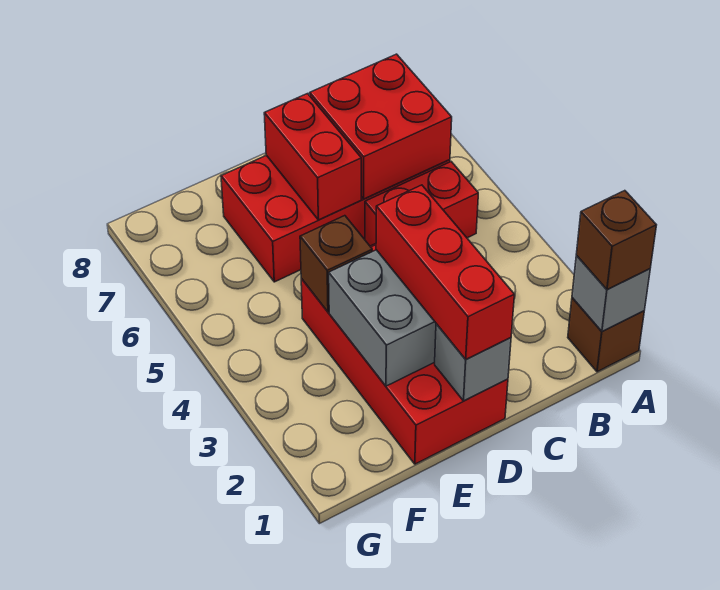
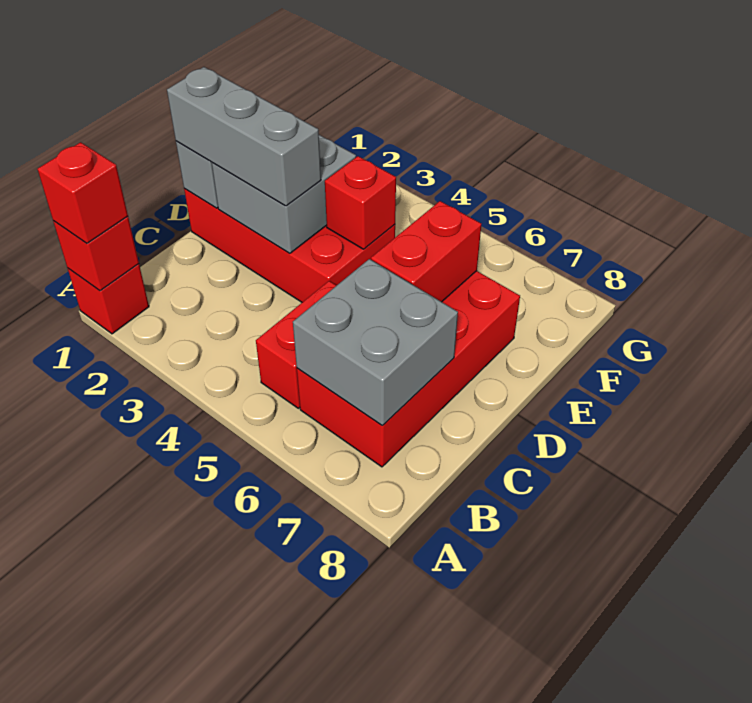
brown 1x1 brick [568,298,644,372] -> red 1x1 brick [68,264,149,334]
grey 1x1 brick [572,256,650,332] -> red 1x1 brick [53,216,139,291]
brown 1x1 brick [576,191,656,290] -> red 1x1 brick [38,142,128,243]
red 2x2 brick [310,54,452,199] -> grey 2x2 brick [293,259,458,425]
red 1x3 brick [376,185,514,359] -> grey 1x3 brick [167,67,321,206]
red 1x2 brick [264,94,361,220] -> red 1x2 brick turned to [371,201,481,302]
brown 1x1 brick [300,216,372,312] -> red 1x1 brick [325,156,396,249]

